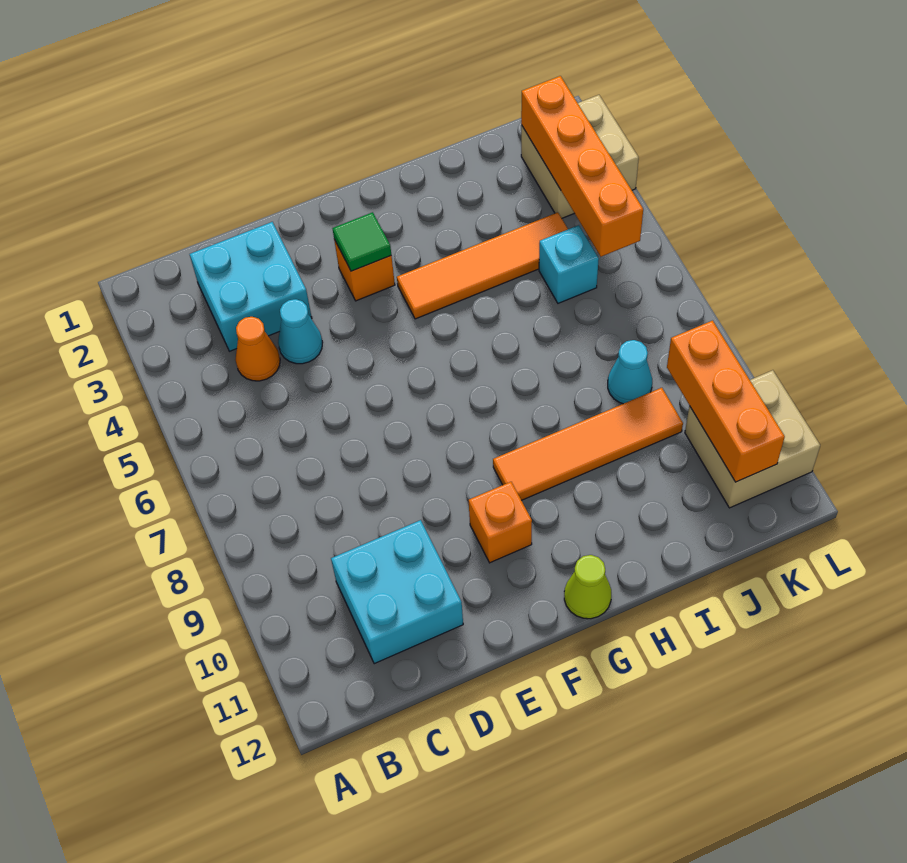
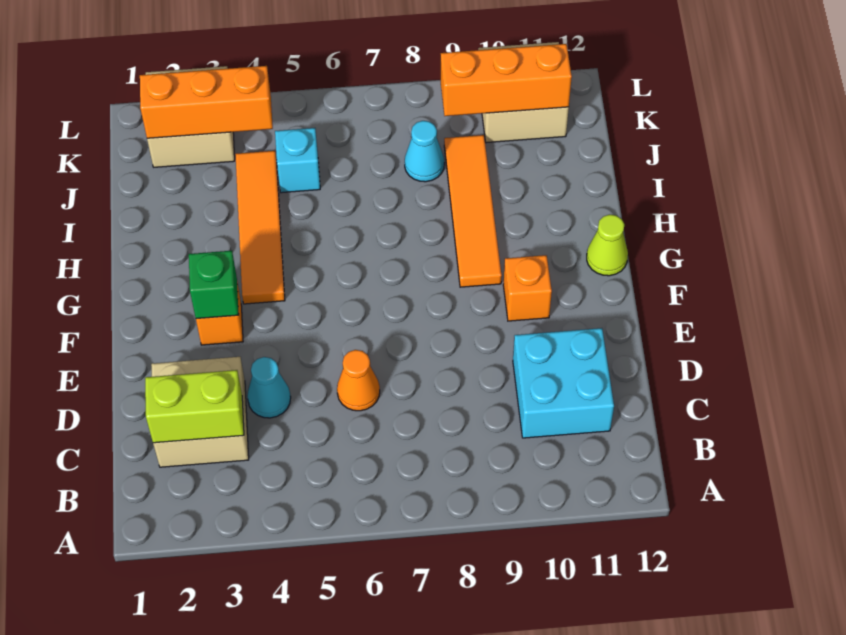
cyan 2x2 brick [190,222,312,351] -> tan 2x2 brick [151,357,249,467]
none -> lime 1x2 brick [145,370,244,443]
orange 1x1 cone [235,317,280,381] -> orange 1x1 cone moved to [337,350,380,411]
green 1x1 tile [332,212,391,271] -> green 1x1 brick [189,251,239,319]
orange 1x4 brick [521,76,643,257] -> orange 1x3 brick [140,66,273,138]

